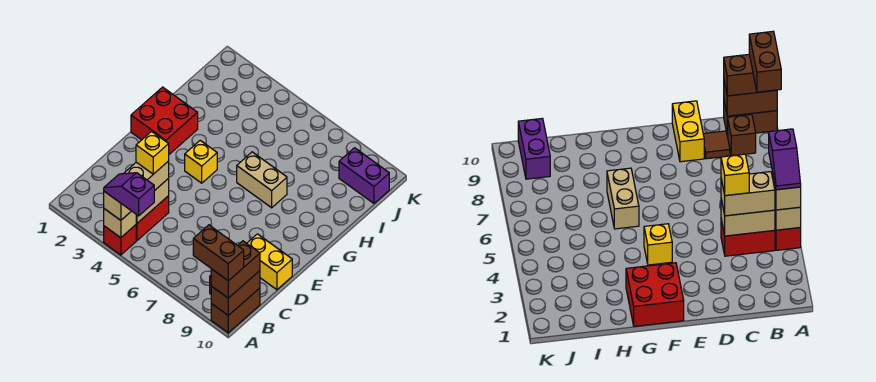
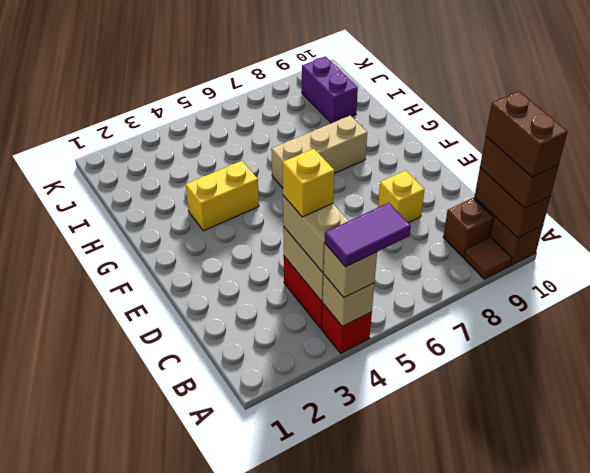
purple 1x2 slope [104,173,154,216] -> purple 1x2 tile [324,203,411,267]
brown 1x2 brick [193,225,244,281] -> brown 1x2 brick turned to [486,91,567,177]
brown 1x1 tile [703,131,730,159] -> brown 1x1 tile moved to [464,237,512,279]
yellow 1x2 brick [247,234,292,290] -> yellow 1x2 brick moved to [186,161,259,231]
red 2x2 brick [131,87,198,154] -> none
yellow 1x1 brick [185,141,217,183] -> yellow 1x1 brick moved to [378,170,425,223]
tan 1x2 brick [237,152,287,208] -> tan 1x3 brick [271,116,367,188]
purple 1x2 brick [339,148,389,203] -> purple 1x2 brick turned to [302,56,358,123]

